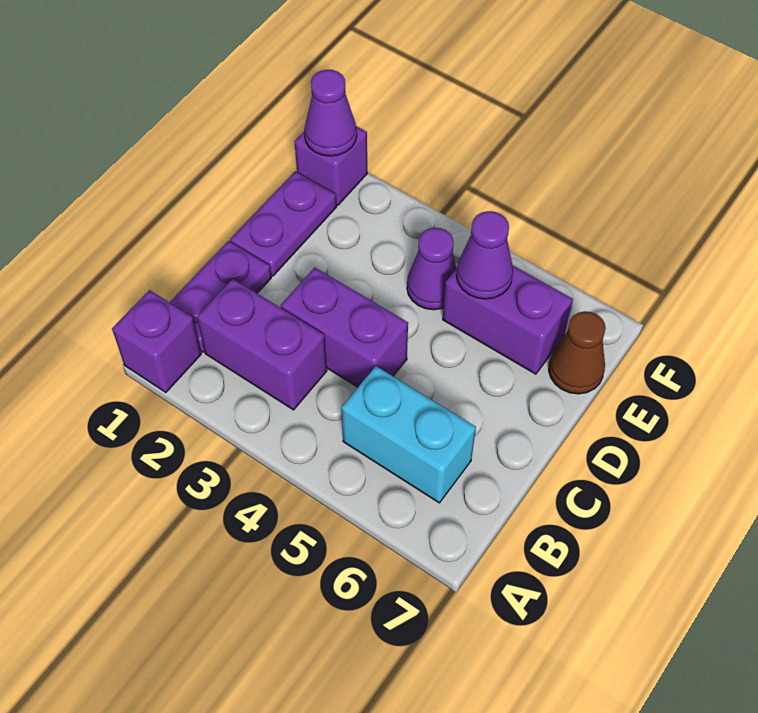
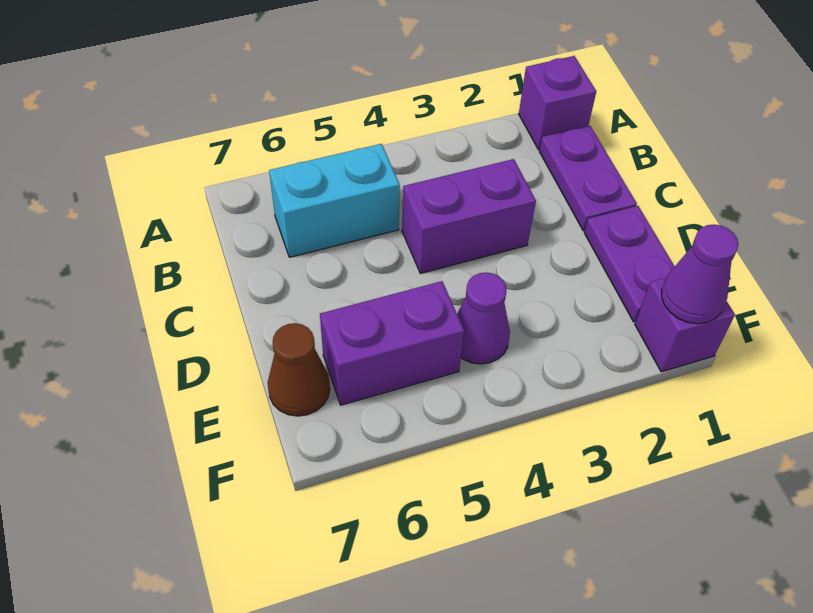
purple 1x2 brick [197,279,327,410] -> none
purple 1x1 cone [456,211,513,299] -> none

